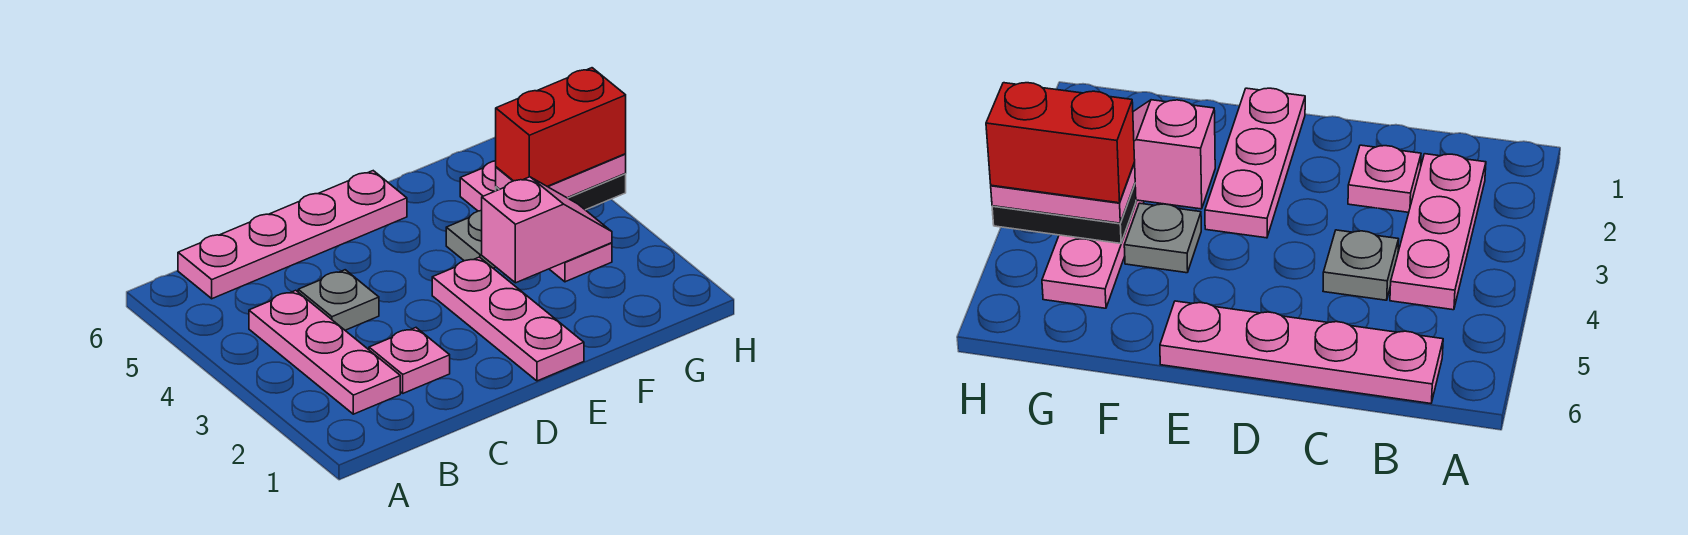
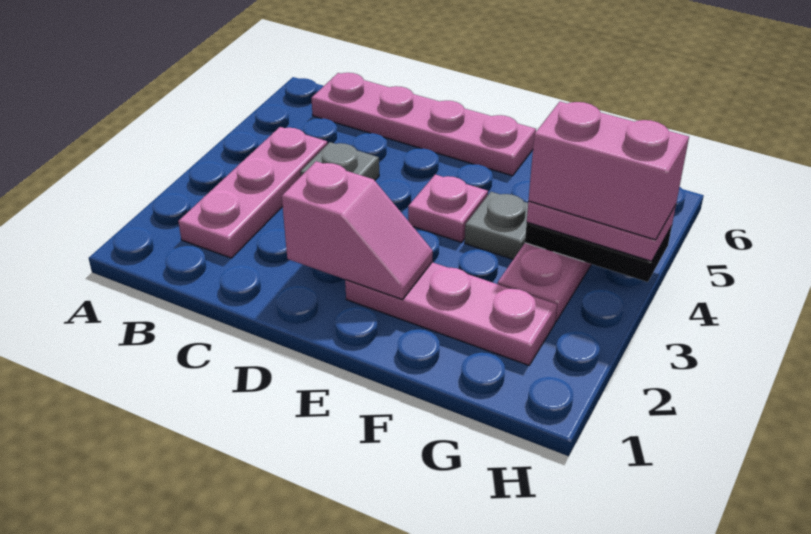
pink 1x1 plate [369,328,450,393] -> pink 1x1 plate moved to [408,175,488,242]
pink 1x3 plate [432,257,584,381] -> pink 1x3 plate turned to [345,262,557,365]
pink 1x2 slope [482,177,612,283] -> pink 1x2 slope moved to [282,161,433,300]
red 1x2 brick [496,68,626,187] -> pink 1x2 brick [529,102,689,240]

